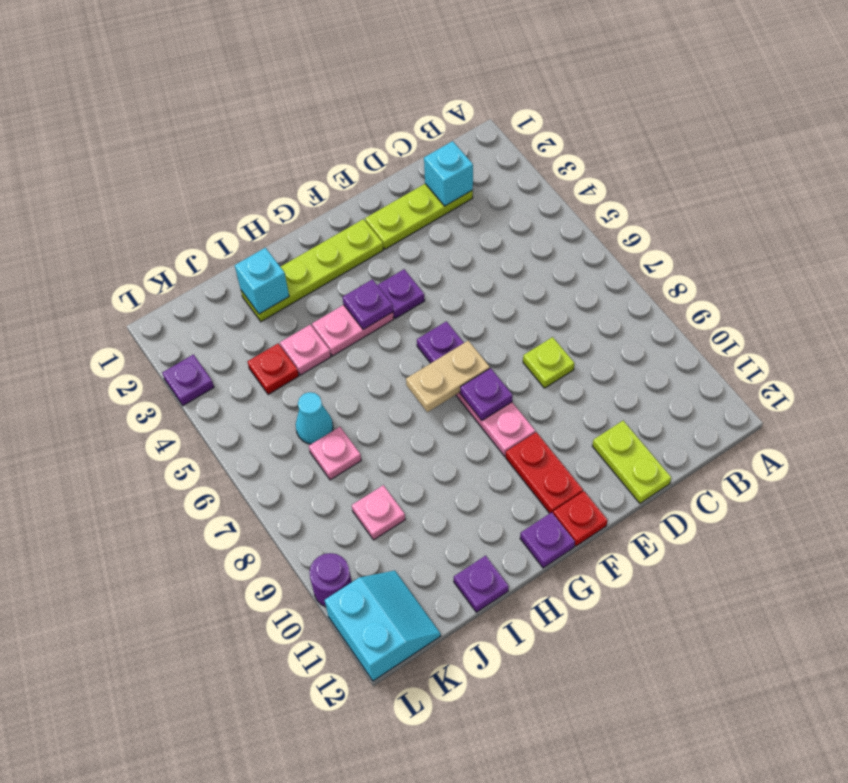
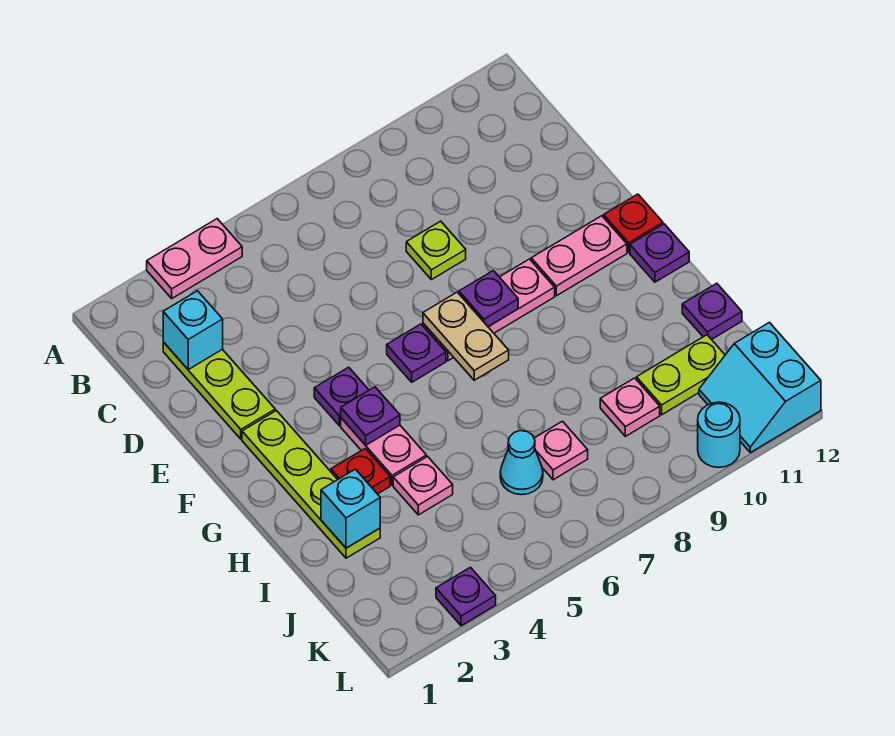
none -> pink 1x2 plate [147,219,242,298]
lime 1x2 plate [592,421,671,503] -> lime 1x2 plate moved to [637,335,725,415]
red 1x2 plate [506,432,583,513] -> pink 1x2 plate [531,216,627,296]
red 1x1 plate [247,344,299,394] -> red 1x1 plate moved to [331,449,390,494]
cyan 2x2 slope [325,571,441,681] -> cyan 2x2 slope turned to [699,323,821,453]
purple 1x1 round brick [309,553,352,607] -> cyan 1x1 round brick [698,402,740,467]

